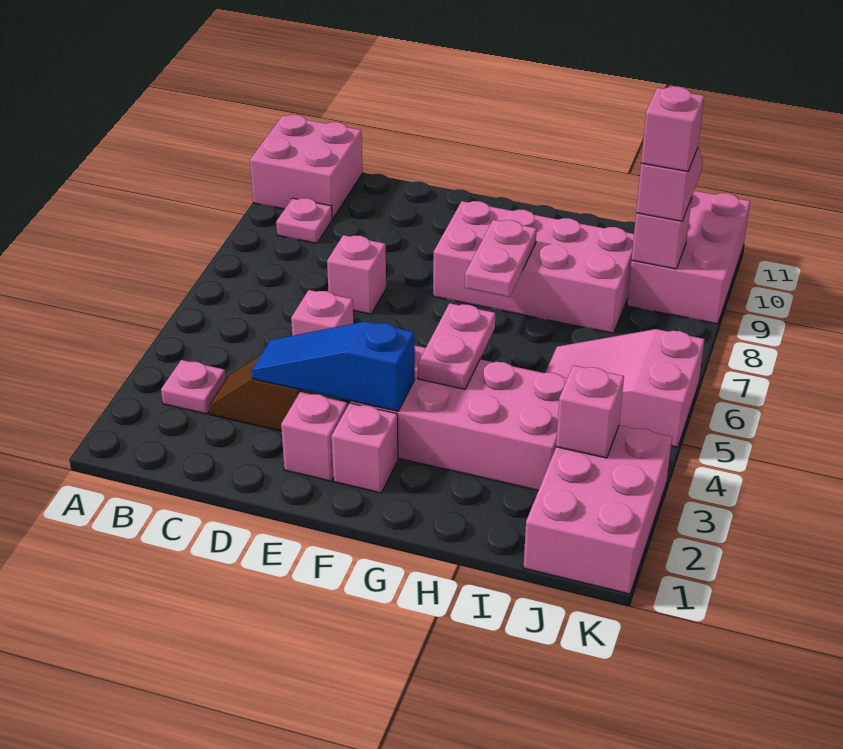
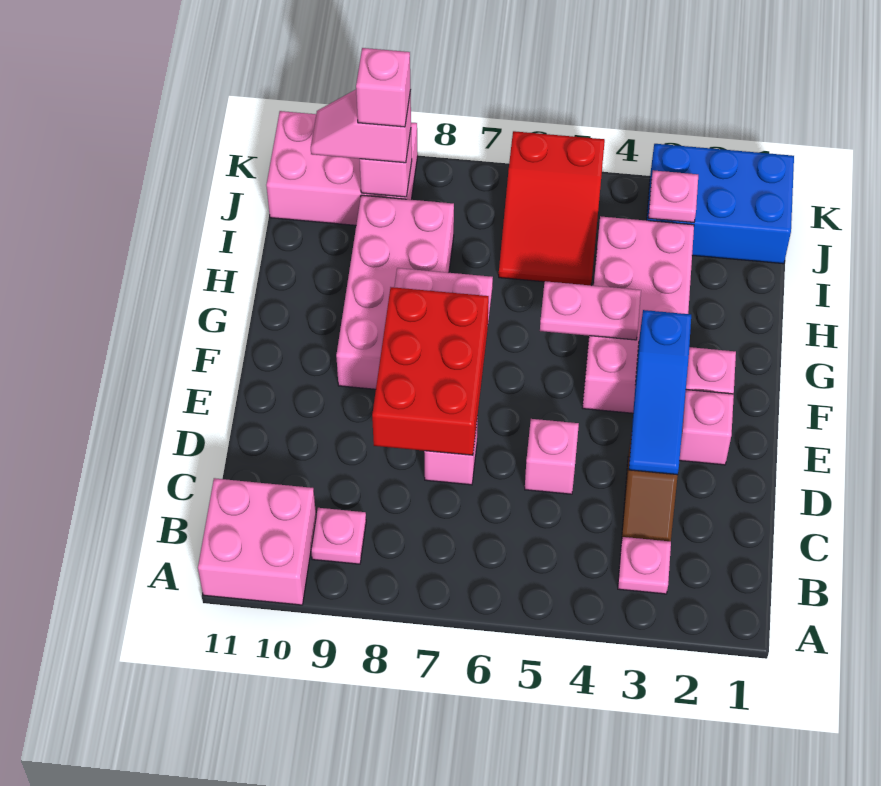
none -> red 2x3 brick [372,287,489,455]
pink 2x3 slope [546,329,705,447] -> red 2x3 slope [499,131,605,285]
pink 2x3 brick [524,425,672,594] -> blue 2x3 brick [647,144,794,264]
pink 1x1 brick [556,365,624,458] -> pink 1x1 plate [648,170,698,222]

